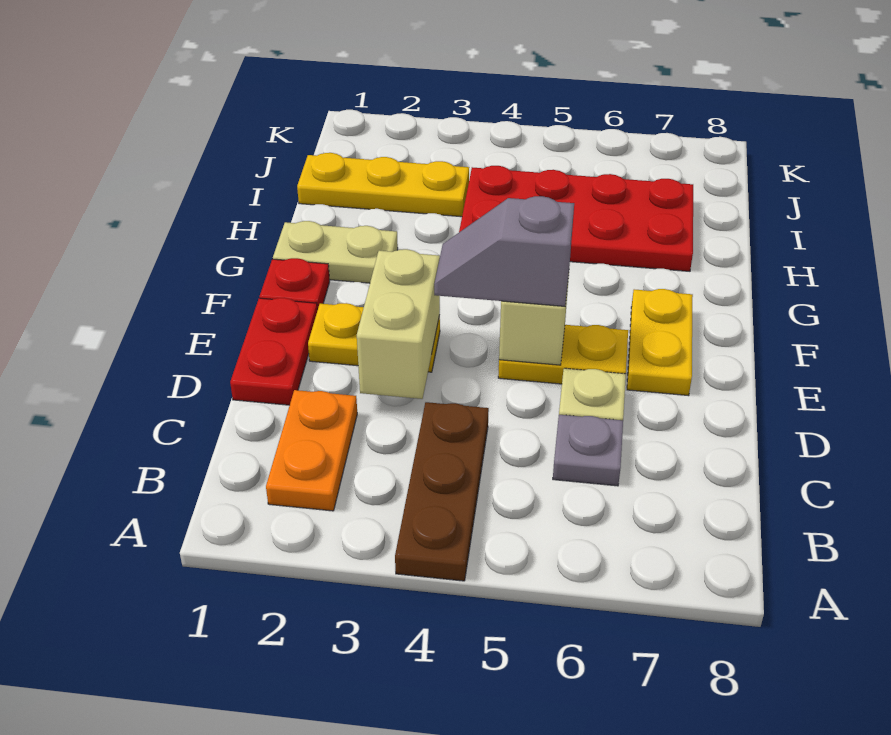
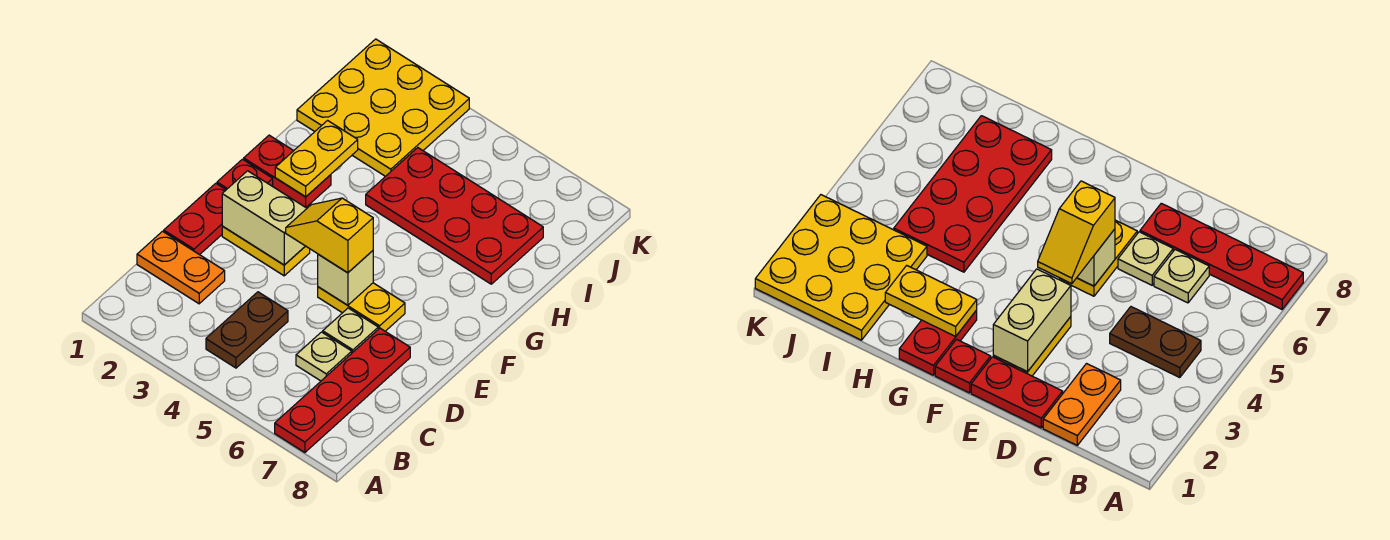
brown 1x3 plate [395,402,489,581] -> brown 1x2 plate [206,292,288,368]
none -> red 1x4 plate [275,328,410,453]
orange 1x2 plate [266,390,357,511] -> orange 1x2 plate turned to [137,231,225,304]
grey 1x1 plate [553,415,623,486] -> tan 1x1 plate [296,332,352,381]
tan 1x2 brick [357,249,440,399] -> tan 1x2 brick turned to [222,171,307,265]
grey 1x2 slope [434,196,574,306] -> yellow 1x2 slope [286,198,373,273]
yellow 1x2 plate [627,289,693,396] -> yellow 1x2 plate moved to [275,121,358,197]
tan 1x2 plate [273,221,398,283] -> red 1x2 plate [244,135,331,207]
yellow 1x3 plate [297,153,469,217] -> yellow 3x3 plate [297,39,469,176]

